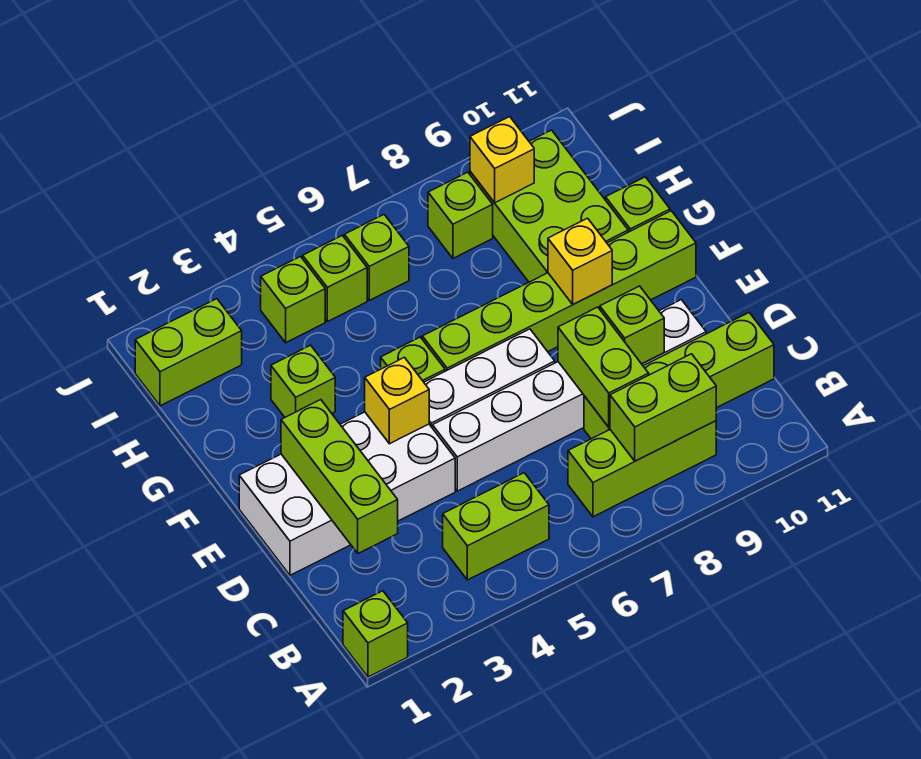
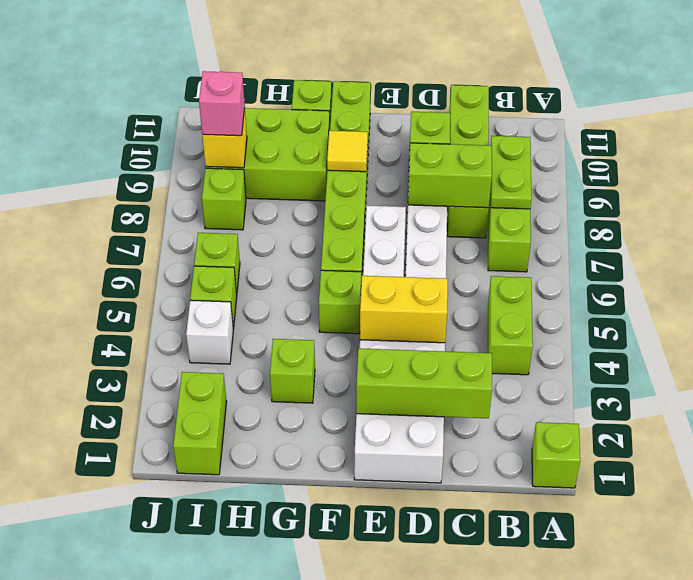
lime 1x2 brick [610,354,716,461] -> lime 1x2 plate [491,136,532,209]
yellow 1x1 brick [365,357,429,444] -> yellow 1x2 brick [360,276,448,343]
yellow 1x1 brick [548,218,612,304] -> yellow 1x1 tile [327,131,368,172]
lime 1x1 brick [261,257,325,343] -> white 1x1 brick [186,300,233,364]
none -> pink 1x1 brick [199,71,245,136]

